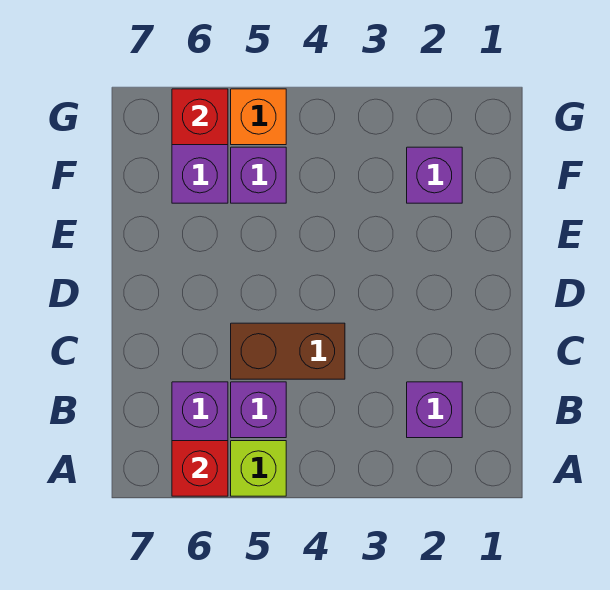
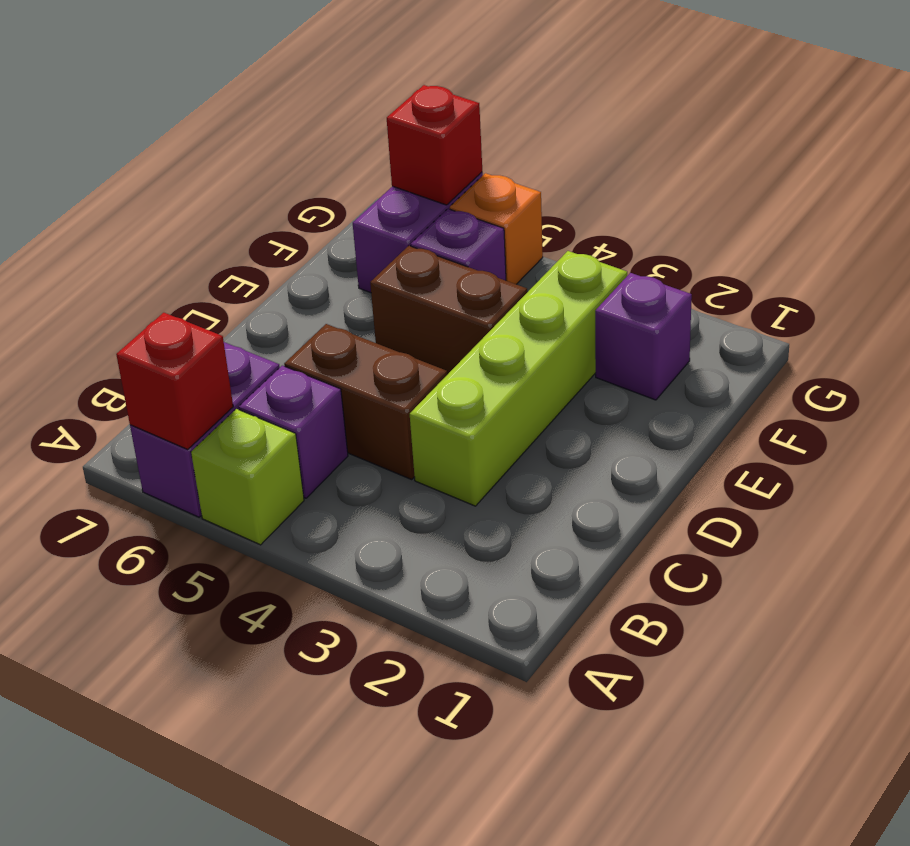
purple 1x1 brick [407,382,462,438] -> none
none -> lime 1x4 brick [410,251,627,506]
none -> brown 1x2 brick [370,246,527,375]

